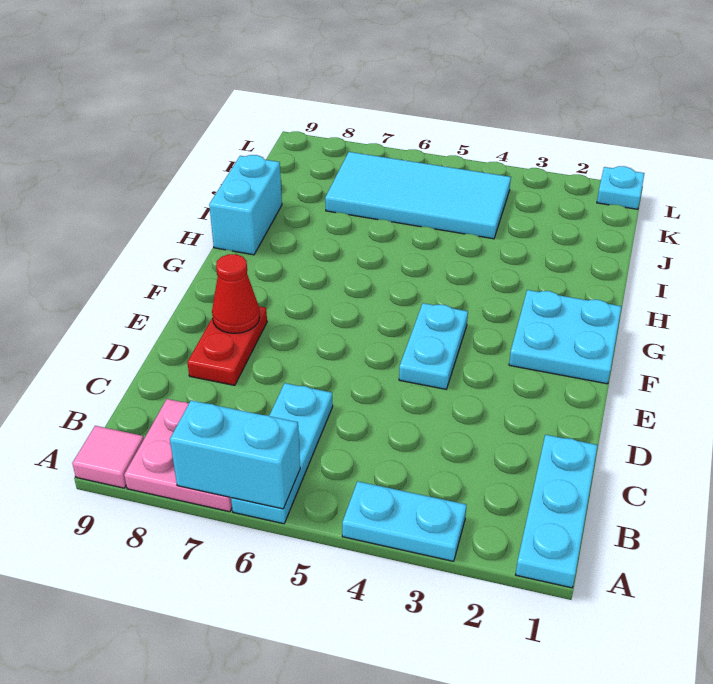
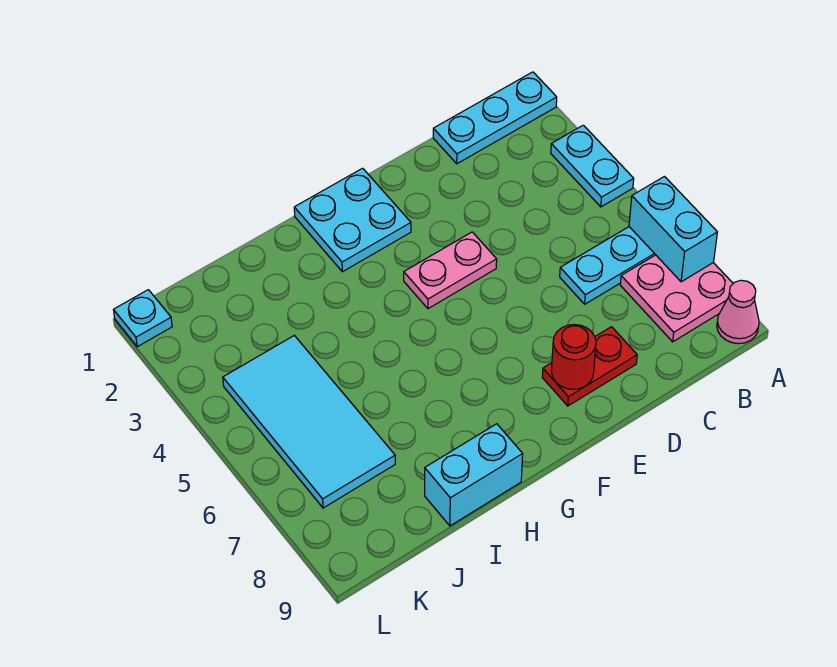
pink 1x1 tile [72,426,144,488] -> pink 1x1 cone [717,280,759,344]
cyan 1x2 plate [399,303,468,389] -> pink 1x2 plate [404,232,497,309]
red 1x1 cone [212,254,260,333] -> red 1x1 round brick [551,325,596,389]

